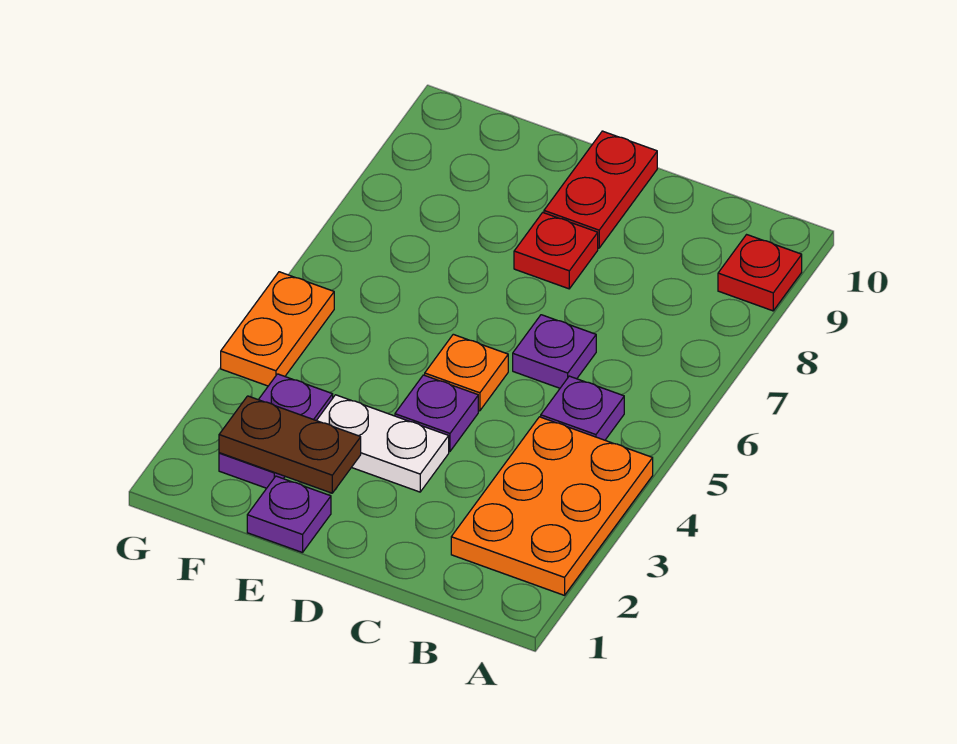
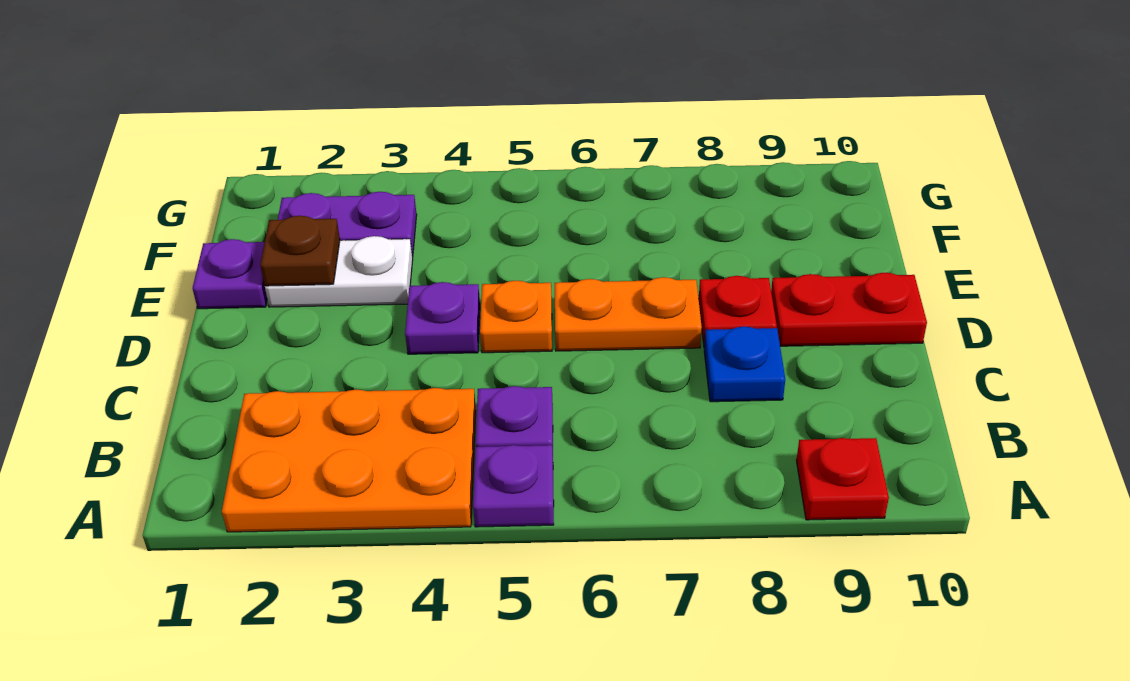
purple 1x1 plate [513,315,596,388] -> purple 1x1 plate moved to [473,445,554,527]
none -> blue 1x1 plate [704,326,785,402]
white 1x2 plate [316,395,449,492] -> white 1x2 plate turned to [265,236,413,307]
brown 1x2 plate [219,396,361,493] -> brown 1x1 plate [260,216,340,286]
orange 1x2 plate [221,272,334,386] -> orange 1x2 plate moved to [555,277,702,351]

